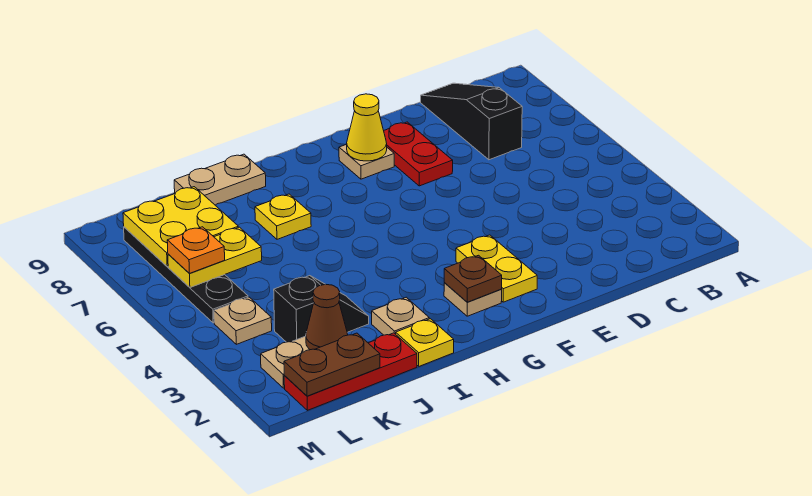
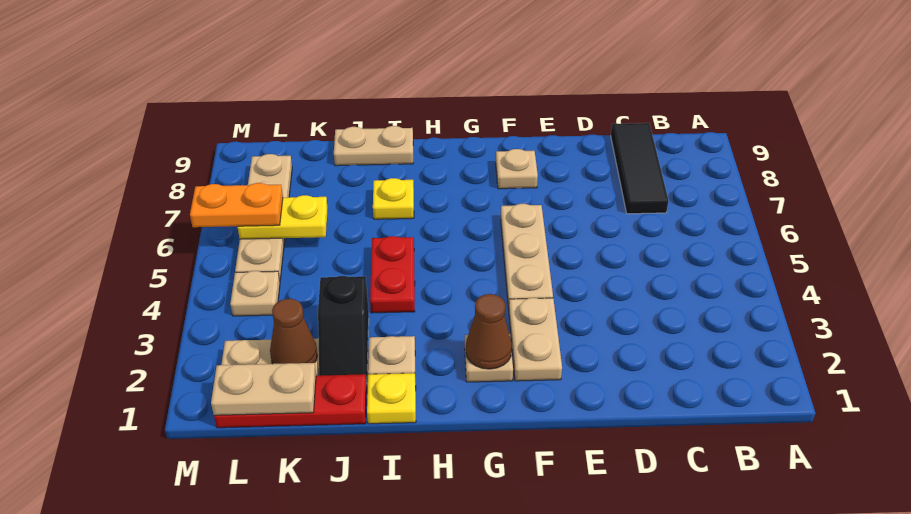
black 1x3 slope [421,83,522,160] -> black 1x3 tile [611,123,668,214]
red 1x2 plate [384,122,453,186] -> red 1x2 plate moved to [370,236,415,313]
yellow 1x2 plate [456,235,537,302] -> tan 1x2 plate [509,298,562,381]
none -> tan 1x3 plate [501,204,553,308]
yellow 1x1 cone [347,94,387,161] -> none
brown 1x1 plate [444,255,502,302] -> brown 1x1 cone [466,294,512,369]
black 1x2 slope [274,276,369,342] -> black 1x2 slope turned to [318,276,369,384]
brown 1x2 plate [284,333,380,396] -> tan 1x2 plate [211,363,316,415]
yellow 2x2 plate [123,187,238,266] -> none
black 1x4 plate [124,227,248,323] -> tan 1x4 plate [235,154,292,280]
orange 1x1 plate [167,227,225,273] -> orange 1x2 plate [190,183,283,227]

